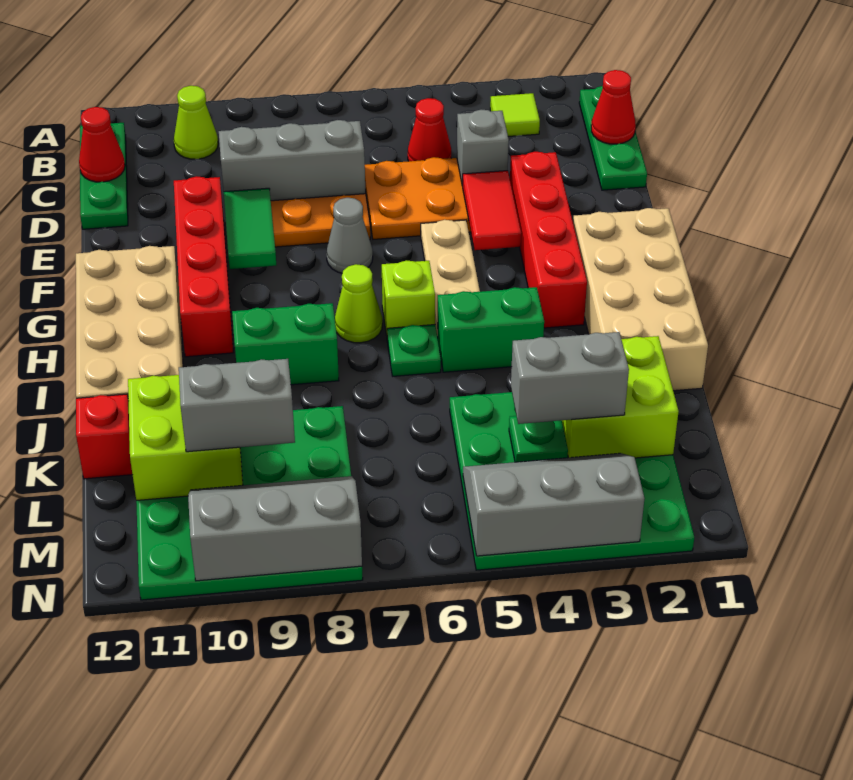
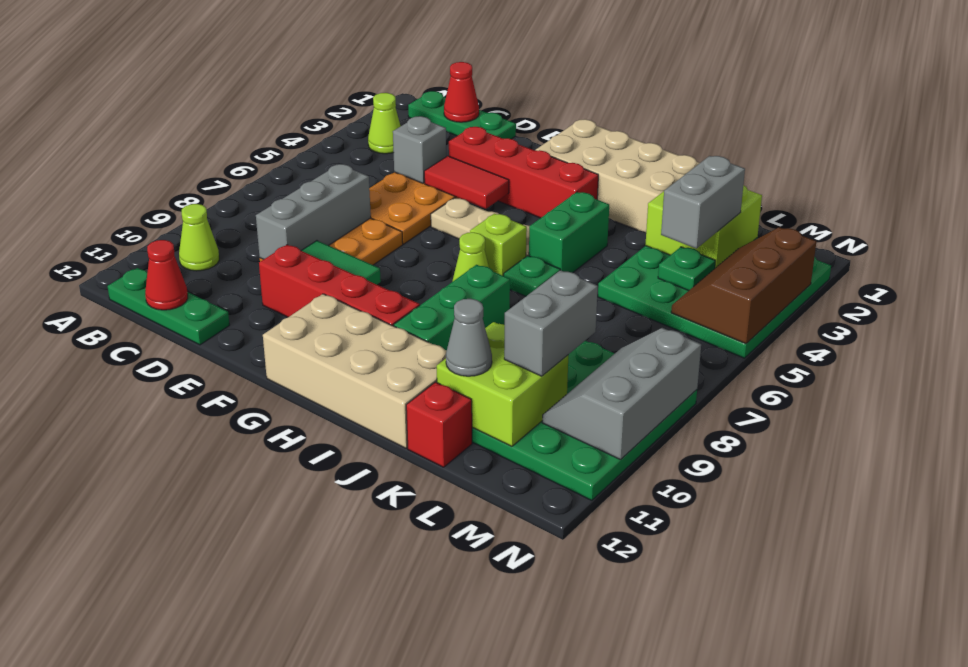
lime 1x1 tile [490,93,540,137] -> lime 1x1 cone [368,93,401,154]
red 1x1 cone [408,98,451,161] -> none
grey 1x1 cone [327,198,373,273] -> grey 1x1 cone moved to [446,299,492,376]
green 1x2 brick [232,303,339,385] -> green 1x3 brick [394,265,510,351]
grey 2x3 slope [463,453,644,556] -> brown 2x3 slope [671,227,817,344]

